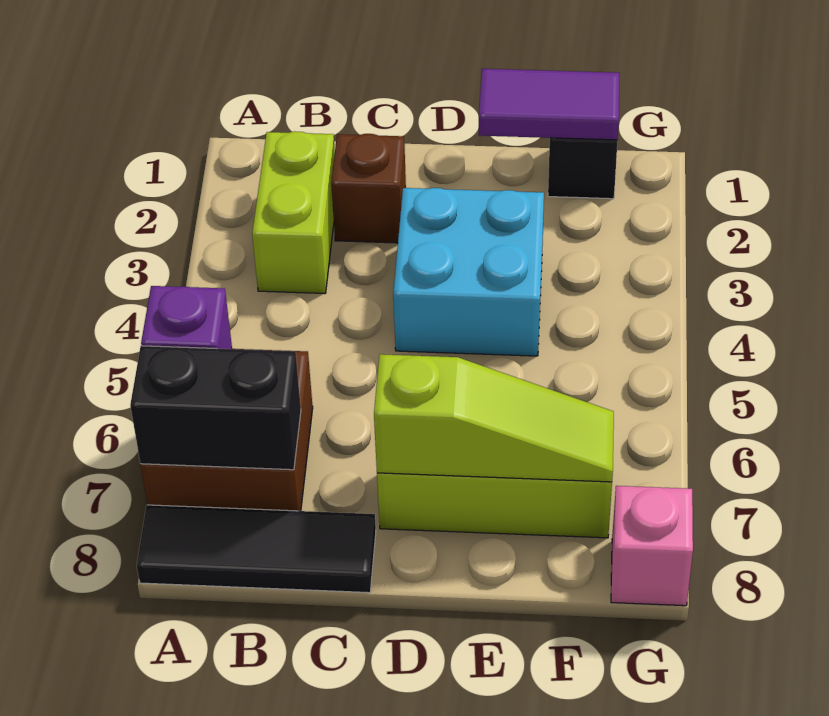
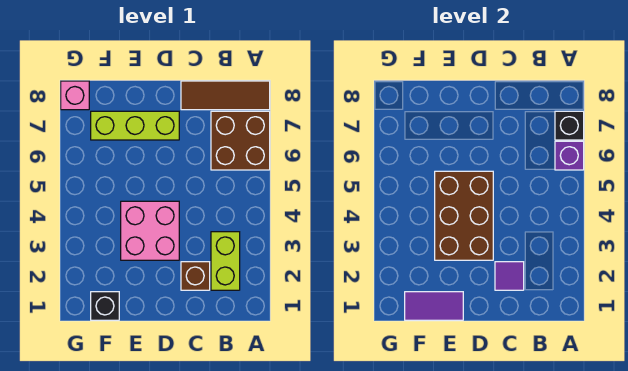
black 1x2 brick [130,346,301,470] -> black 1x1 brick [555,111,584,140]
black 1x3 tile [137,505,376,593] -> brown 1x3 tile [181,81,270,110]
none -> purple 1x1 tile [495,262,524,290]
cyan 2x2 brick [393,188,544,356] -> pink 2x2 brick [121,201,179,260]
none -> brown 2x3 brick [435,171,493,260]
lime 1x3 slope [374,354,614,482] -> none

